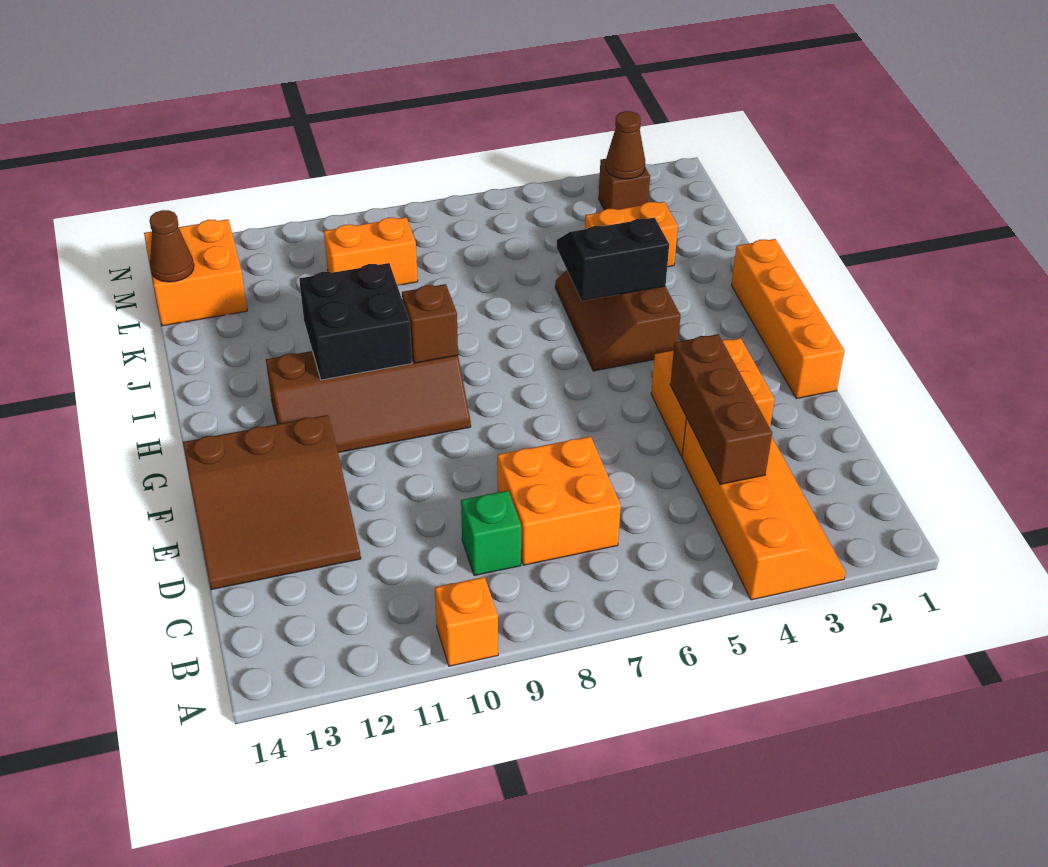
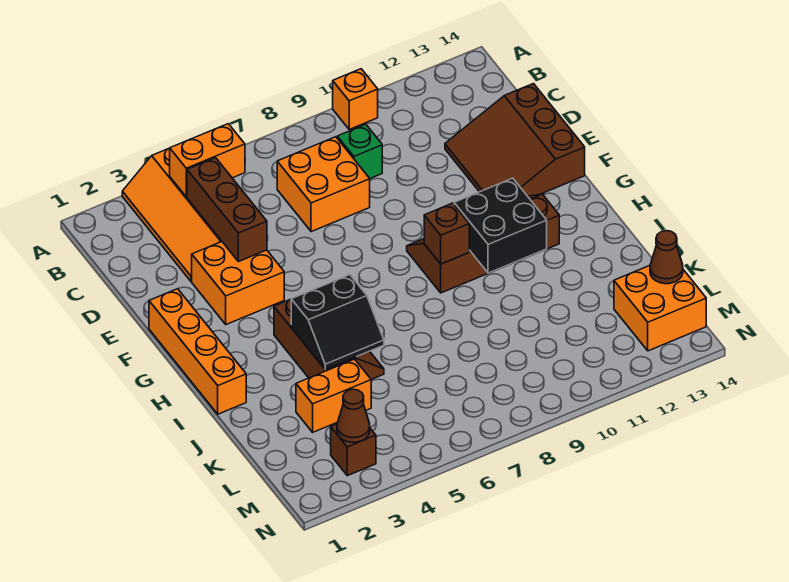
brown 3x3 slope [183,415,361,590] -> brown 3x3 slope turned to [445,84,585,196]
orange 1x2 brick [324,217,418,285] -> orange 1x2 brick moved to [170,124,245,197]

